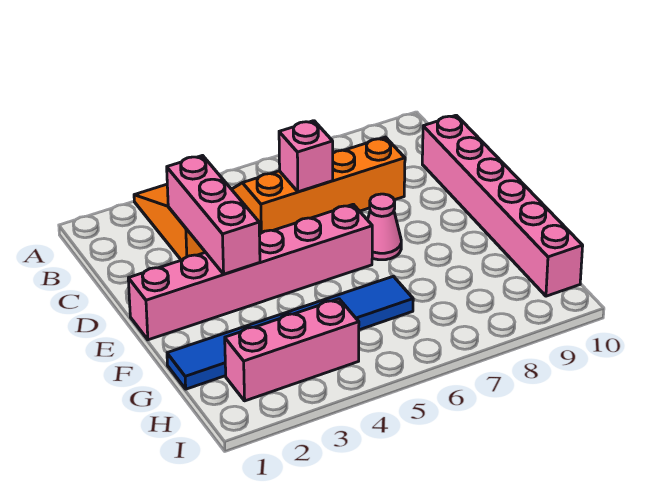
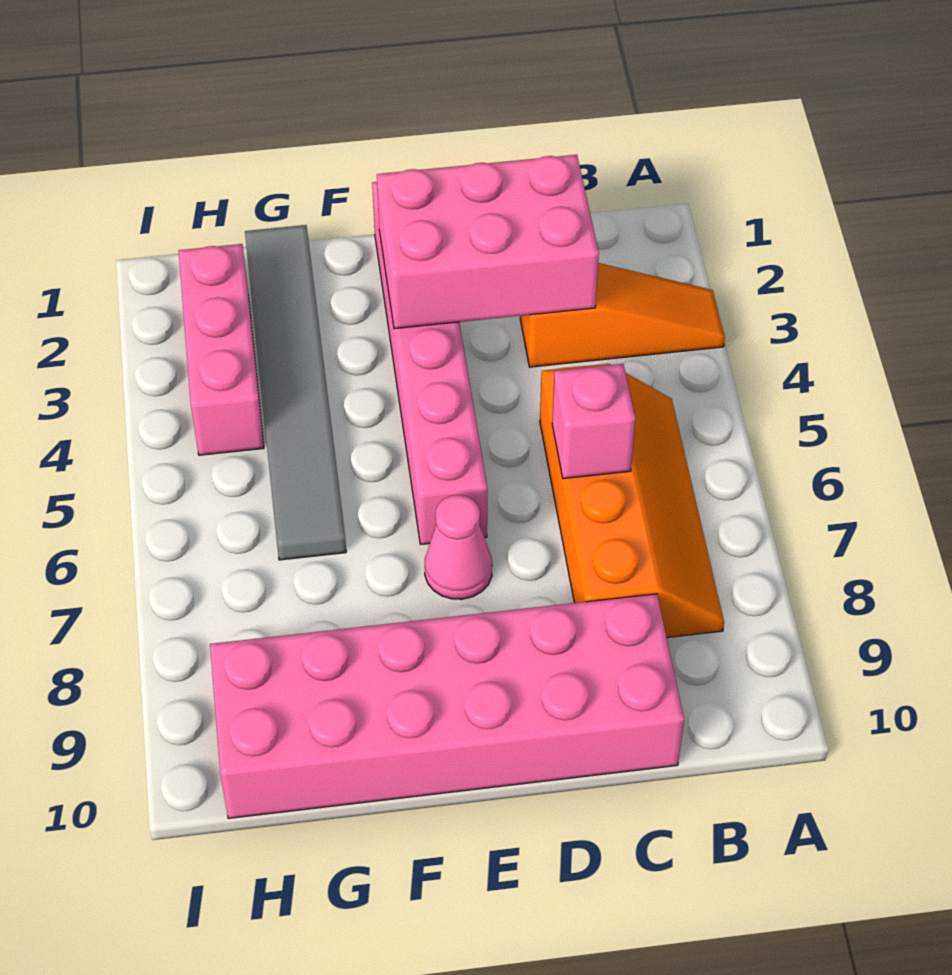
pink 1x3 brick [167,156,260,274] -> pink 2x3 brick [377,155,599,329]
pink 1x6 brick [422,115,583,296] -> pink 2x6 brick [210,594,684,818]
blue 1x6 tile [167,276,413,389] -> grey 1x6 tile [245,225,346,560]

